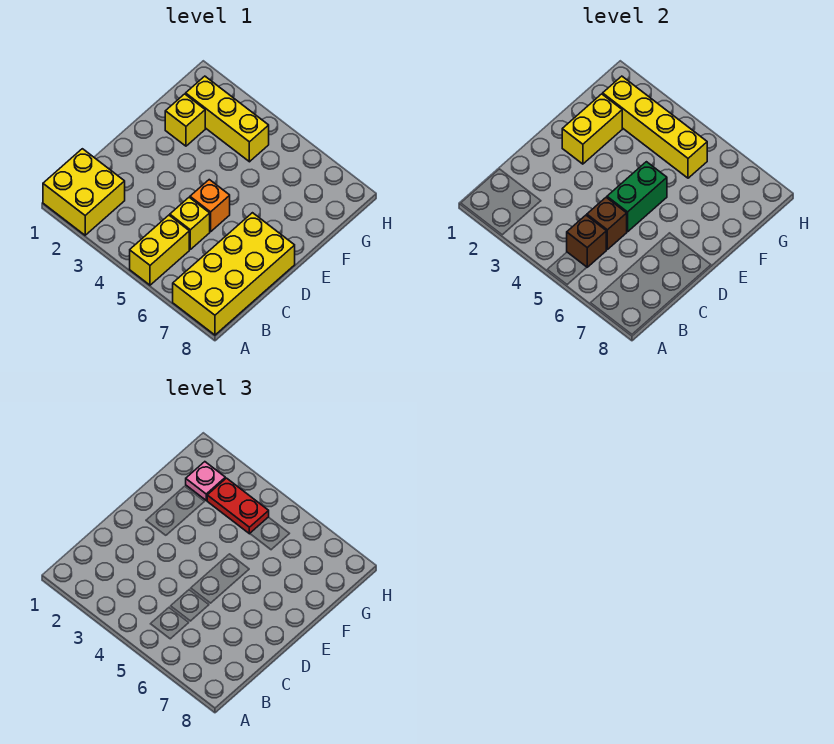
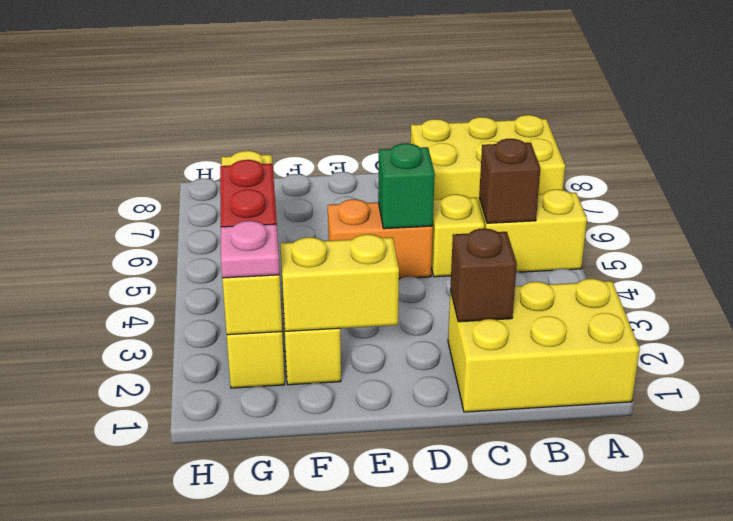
yellow 2x2 brick [43,149,125,235] -> yellow 2x3 brick [448,279,640,412]
yellow 2x4 brick [173,213,295,335] -> yellow 2x3 brick [411,115,565,203]
brown 1x1 brick [587,197,627,249] -> brown 1x1 brick moved to [450,228,517,322]
orange 1x1 brick [190,180,230,232] -> orange 1x2 brick [328,199,433,279]
green 1x2 brick [607,162,667,232] -> green 1x1 brick [378,143,435,229]

